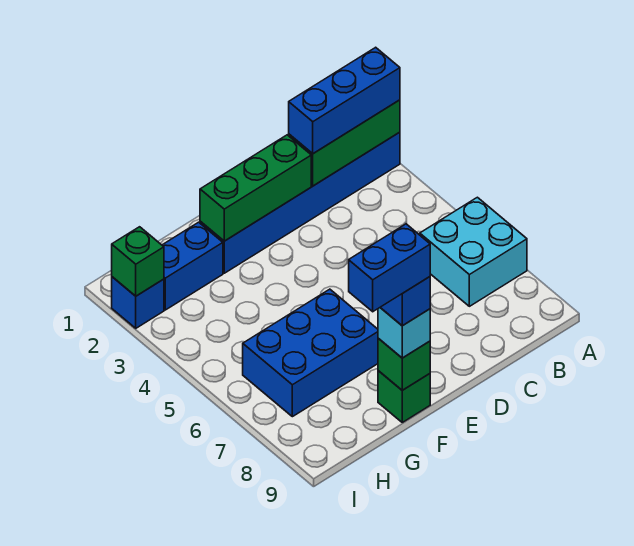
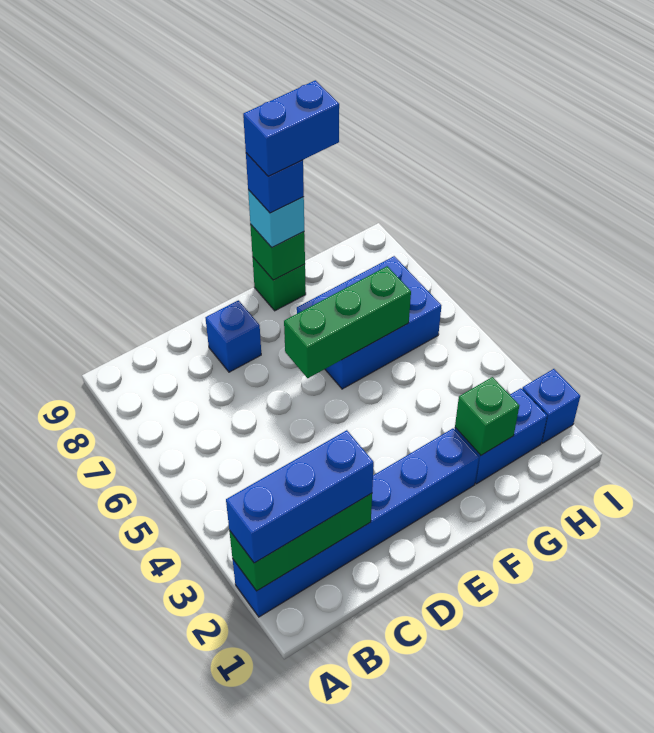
cyan 2x2 brick [420,197,527,306] -> none
green 1x3 brick [200,135,311,241] -> green 1x3 brick moved to [284,266,411,378]
none -> blue 1x1 brick [206,300,261,372]
green 1x1 brick [112,227,164,296] -> green 1x1 brick moved to [455,377,519,455]

